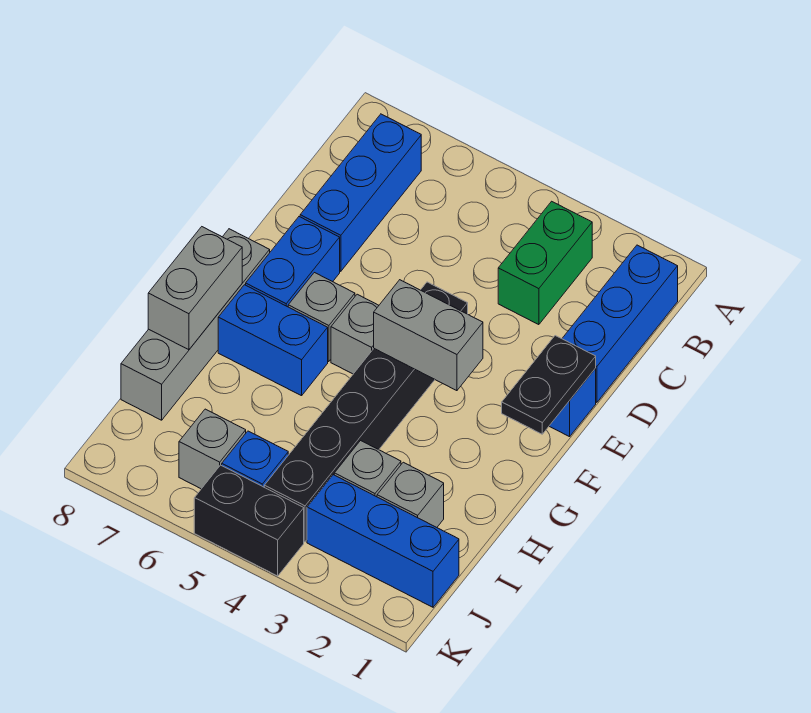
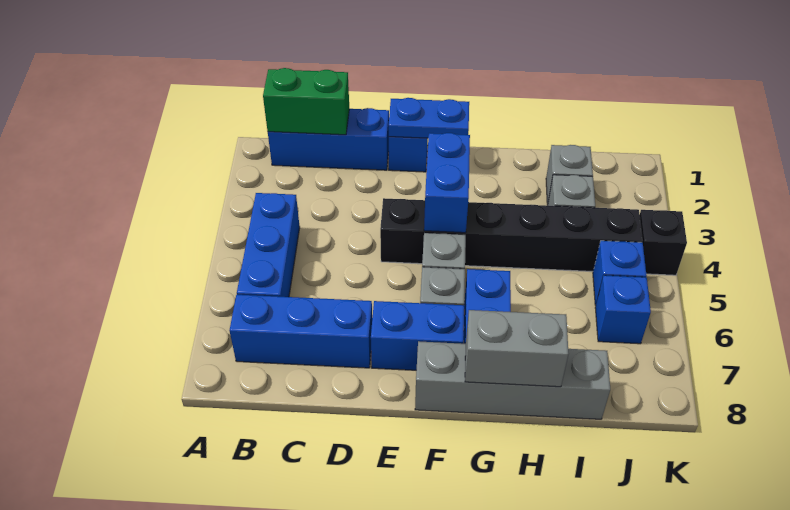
green 1x2 brick [498,201,592,325] -> green 1x2 brick moved to [263,68,349,135]
black 1x2 plate [502,336,596,434] -> blue 1x2 plate [388,98,469,138]
grey 1x2 brick [374,280,483,391] -> blue 1x2 brick [424,133,470,233]
blue 1x3 brick [307,475,459,607] -> blue 1x3 brick moved to [237,193,300,297]
grey 1x1 brick [179,409,246,489] -> blue 1x1 brick [595,275,651,344]
black 1x2 brick [194,465,304,576] -> black 1x1 brick [640,210,687,275]

